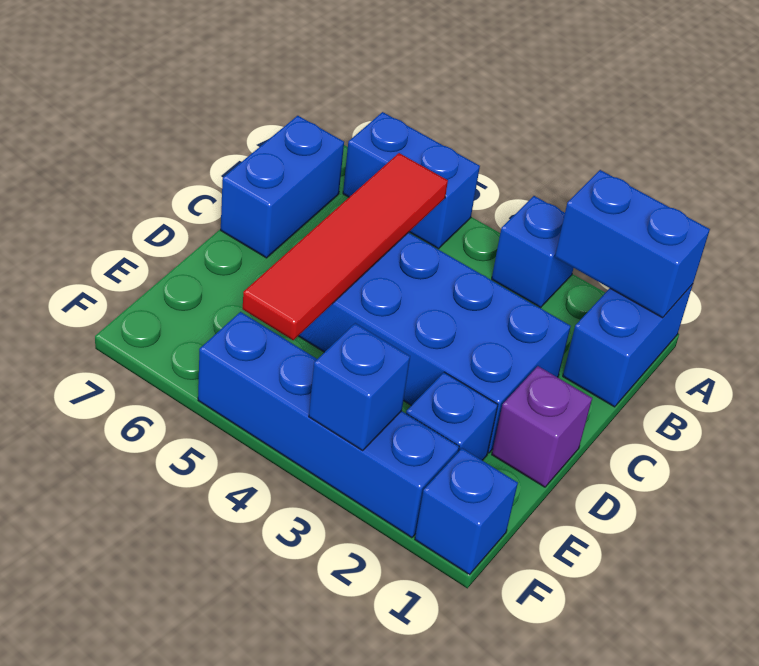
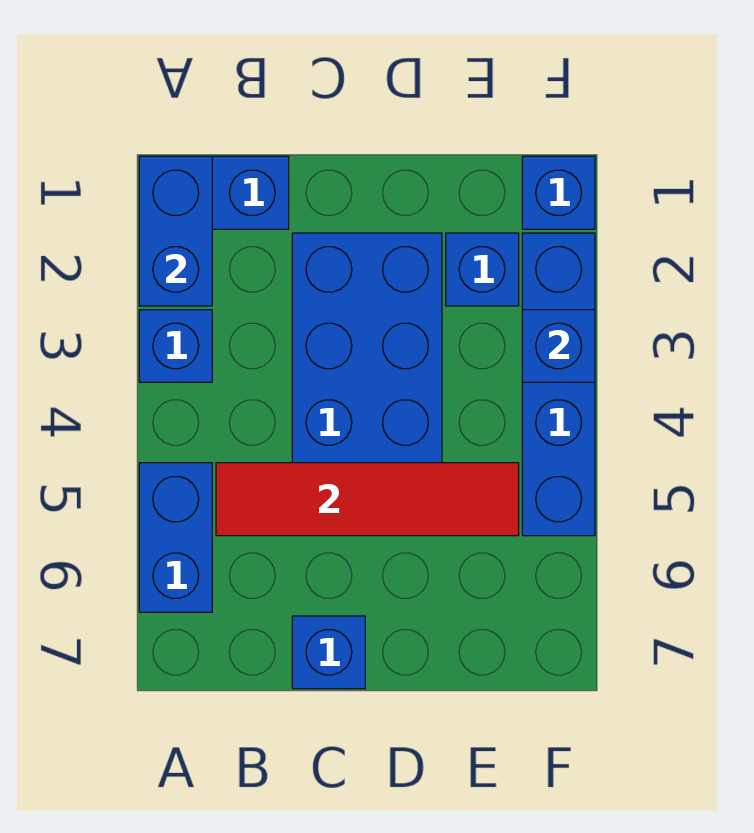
blue 1x2 brick [221,116,344,258] -> blue 1x1 brick [292,616,365,689]
purple 1x1 brick [492,366,592,487] -> none

